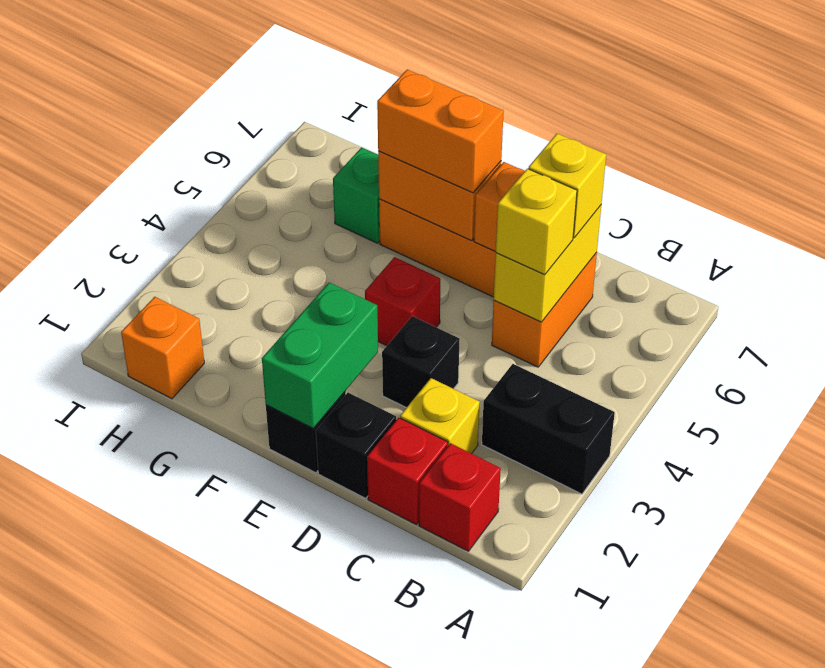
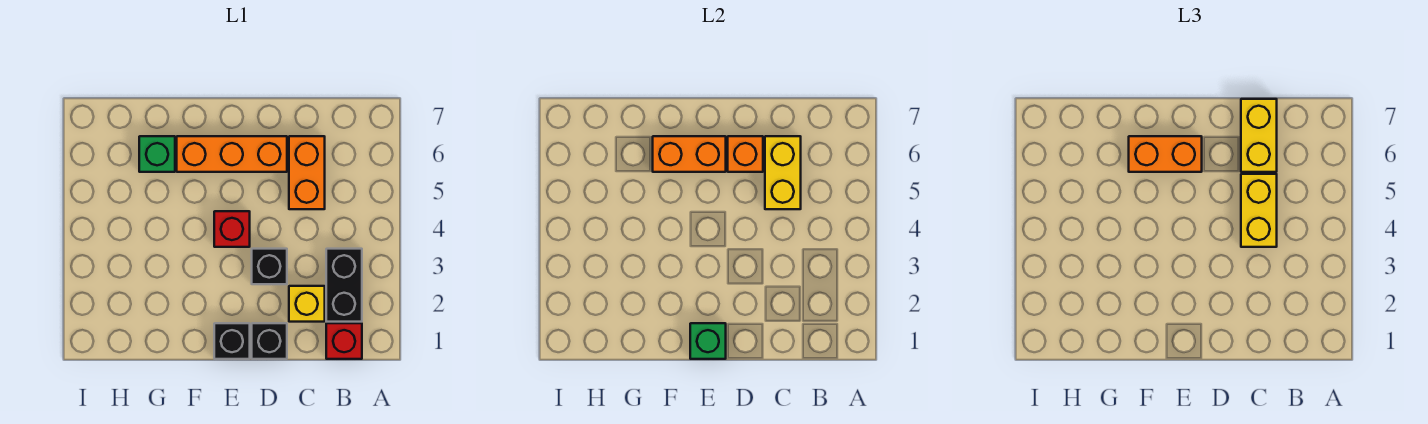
black 1x2 brick [482,364,615,494] -> black 1x2 brick turned to [326,249,362,322]
red 1x1 brick [367,418,448,525] -> none
yellow 1x1 brick [496,169,577,275] -> yellow 1x2 brick [1241,174,1277,247]
yellow 1x1 brick [528,133,606,238] -> yellow 1x2 brick [1241,99,1277,172]
green 1x2 brick [262,282,378,428] -> green 1x1 brick [690,323,726,359]
orange 1x1 brick [121,297,204,399] -> none

